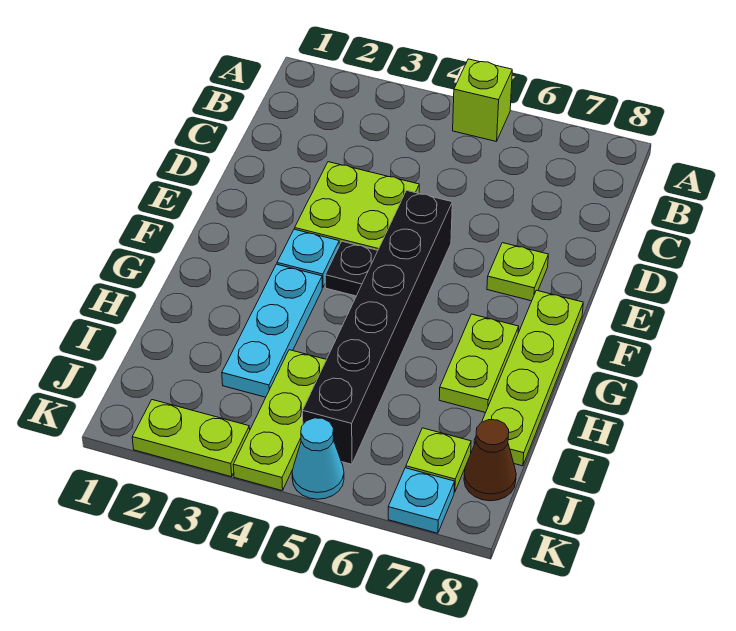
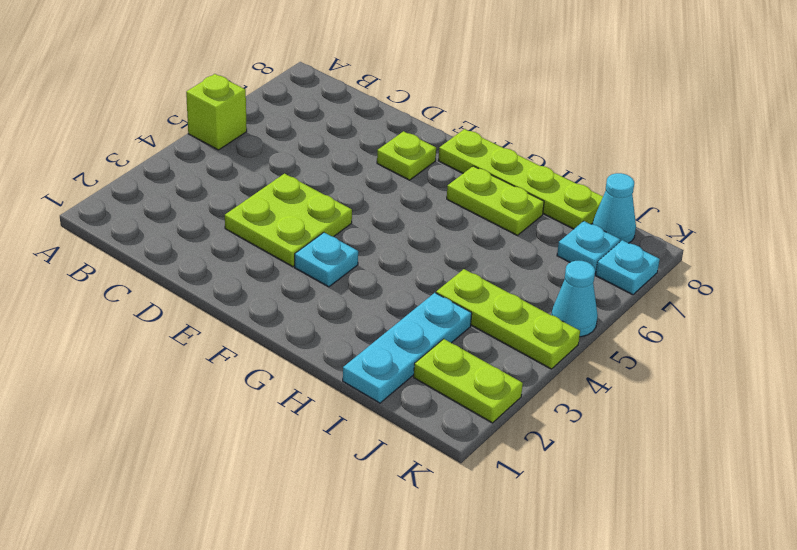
black 1x6 brick [303,190,452,464] -> none
black 1x1 plate [325,241,378,296] -> none
cyan 1x3 plate [222,264,322,397] -> cyan 1x3 plate turned to [343,293,472,403]
lime 1x1 plate [406,428,471,492] -> cyan 1x1 plate [557,221,620,273]
brown 1x1 cone [464,420,516,501] -> cyan 1x1 cone [593,173,636,243]
lime 1x2 plate [132,400,250,477] -> lime 1x2 plate turned to [414,339,523,423]

